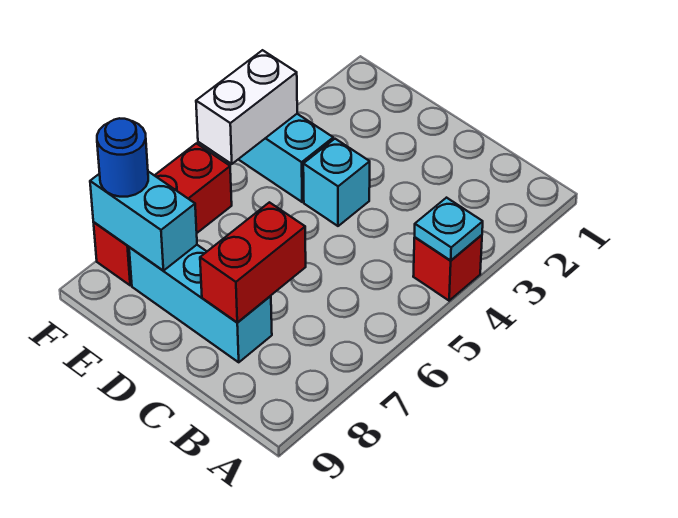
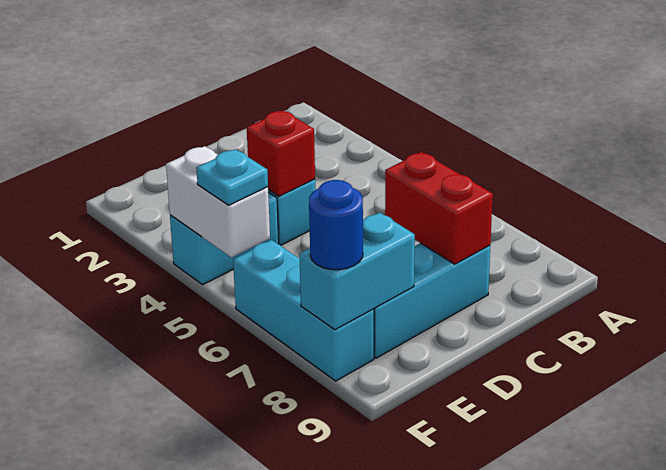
red 1x1 brick [413,235,482,301] -> red 1x1 brick moved to [247,110,315,196]
cyan 1x1 plate [415,198,483,260] -> cyan 1x1 plate moved to [196,149,268,205]
red 1x3 brick [93,143,232,285] -> cyan 1x3 brick [233,240,374,381]

